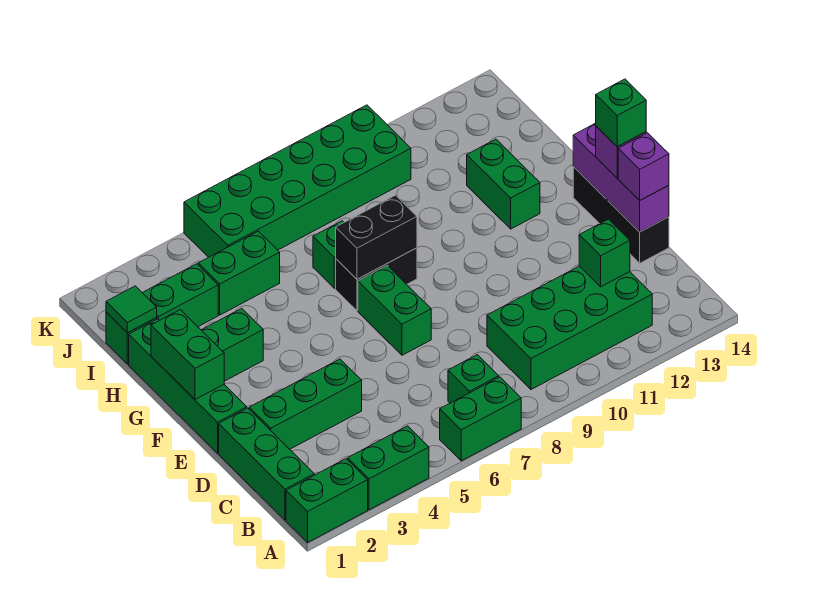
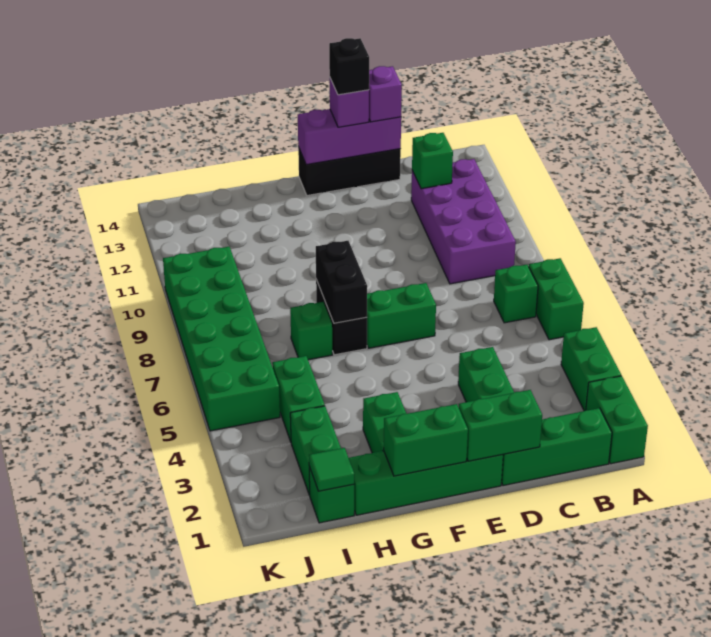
green 2x4 brick [487,266,652,390] -> purple 2x4 brick [411,159,516,284]
green 1x1 brick [596,79,646,147] -> black 1x1 brick [329,38,369,95]
green 1x2 brick [467,139,540,229] -> green 1x2 brick moved to [459,390,542,461]

